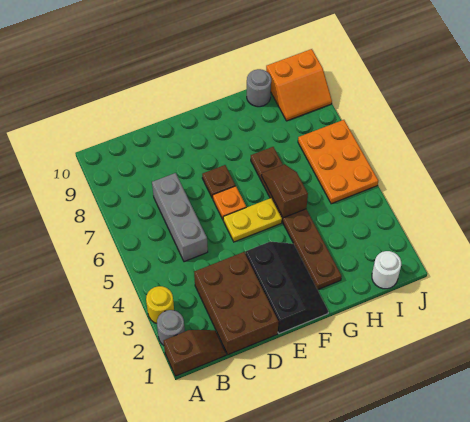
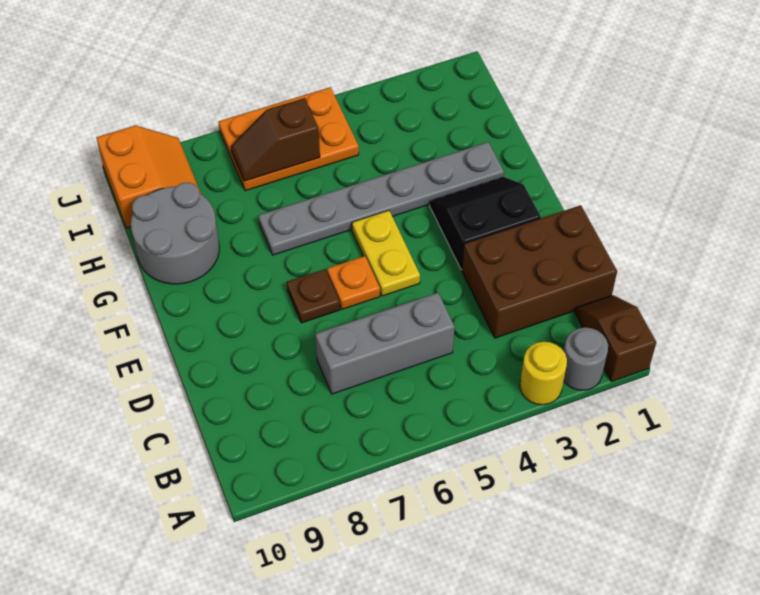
black 2x3 slope [245,242,328,334] -> black 2x2 slope [430,177,541,270]
brown 1x6 plate [251,147,342,290] -> grey 1x6 plate [258,142,504,255]
brown 1x2 slope [261,164,308,218] -> brown 1x2 slope moved to [231,98,320,181]
grey 1x1 round brick [247,69,271,107] -> grey 2x2 round brick [131,182,220,284]
white 1x1 round brick [372,251,401,289] -> none

